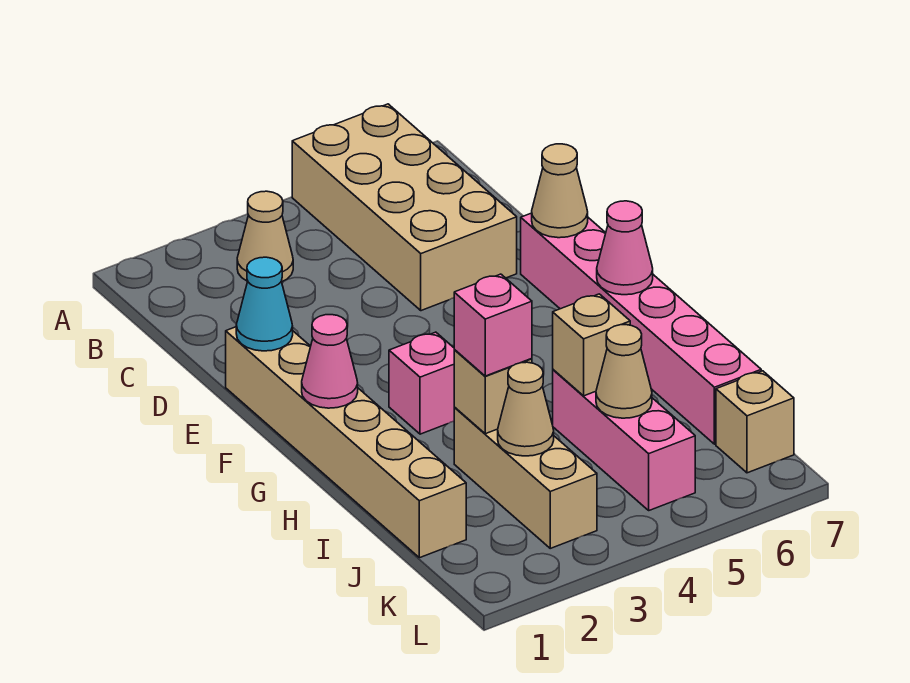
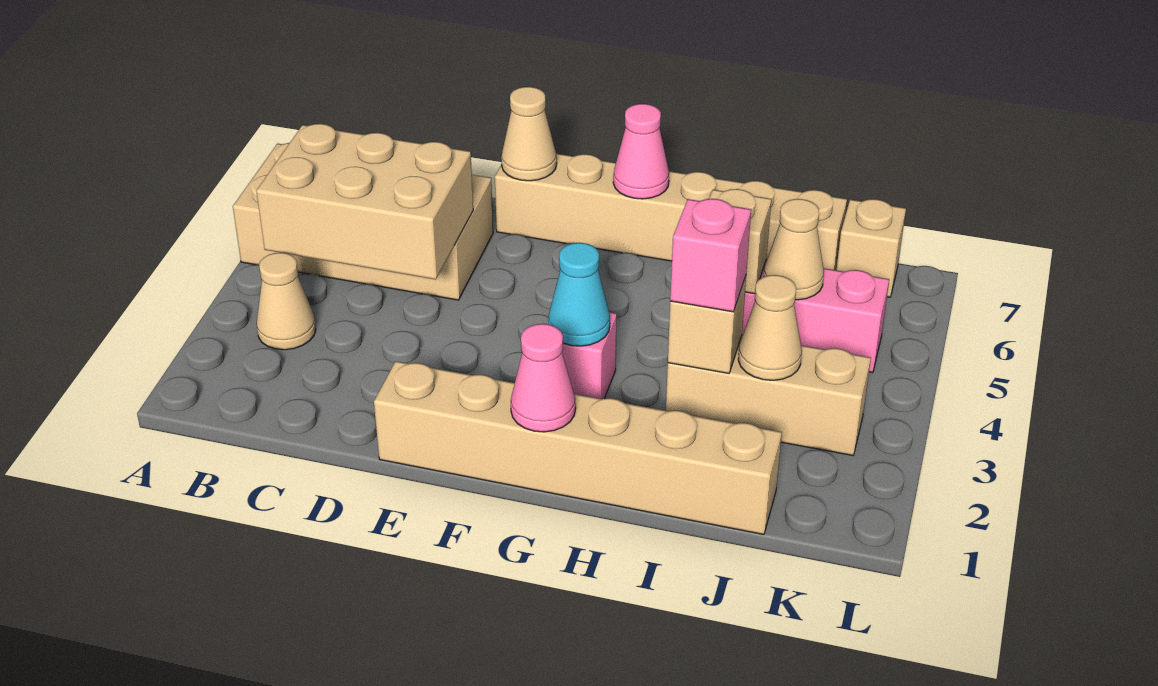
none -> tan 2x3 brick [256,124,473,280]
cyan 1x1 cone [236,257,293,351] -> cyan 1x1 cone moved to [548,243,610,346]
pink 1x6 brick [521,213,761,444] -> tan 1x6 brick [495,154,847,270]

